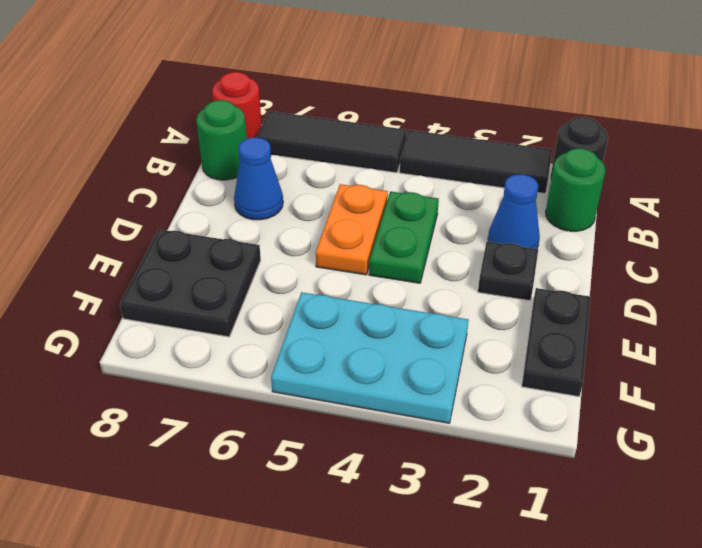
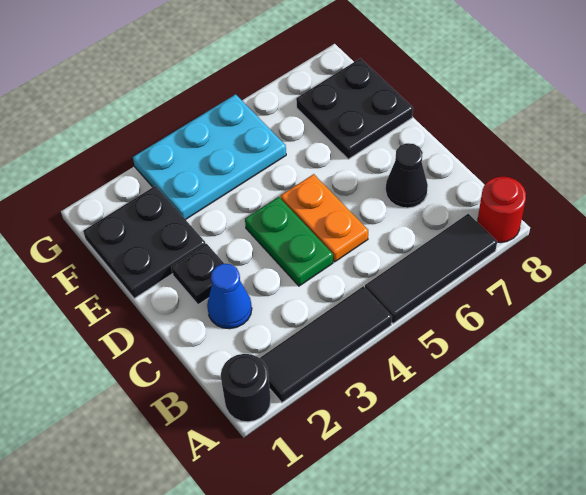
green 1x1 round brick [546,148,606,231] -> none
green 1x1 round brick [196,100,247,180] -> none
blue 1x1 cone [234,137,283,220] -> black 1x1 cone [386,143,428,208]
black 1x2 plate [522,288,590,397] -> black 2x2 plate [83,186,206,299]

